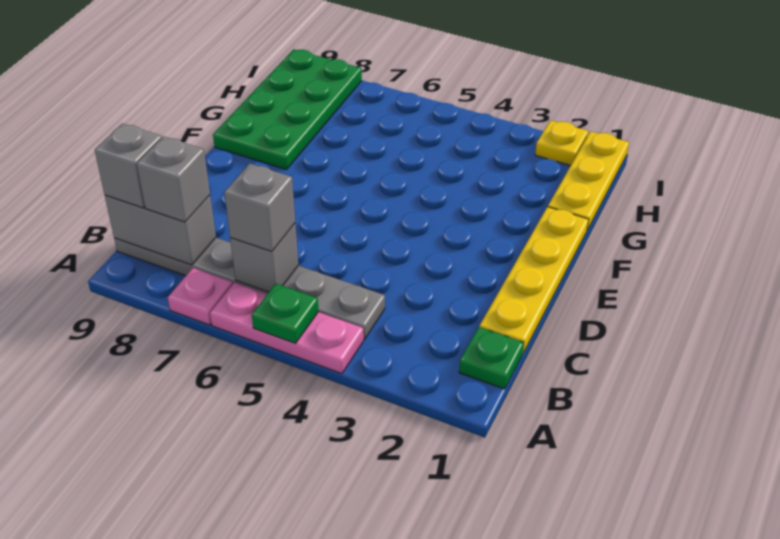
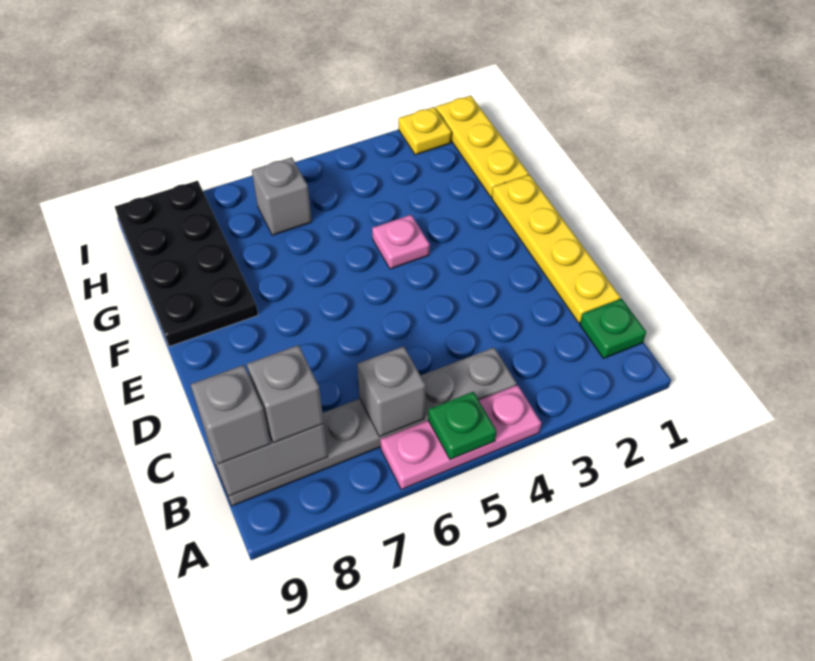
pink 1x1 plate [168,268,233,325] -> pink 1x1 plate moved to [372,215,430,269]
grey 1x1 brick [224,163,295,252] -> grey 1x1 brick moved to [252,157,312,235]
green 2x4 plate [213,49,362,169] -> black 2x4 plate [115,181,258,347]

